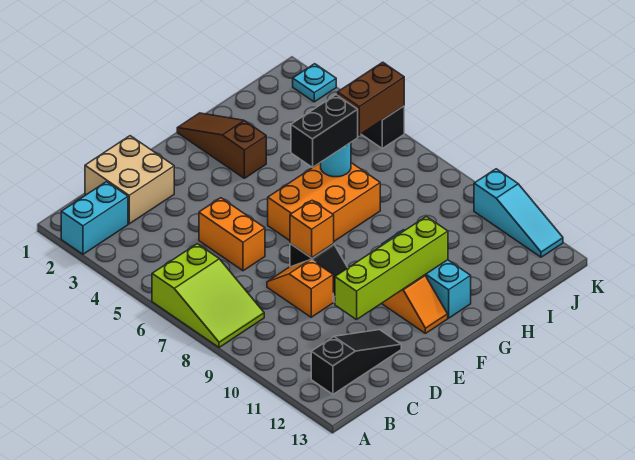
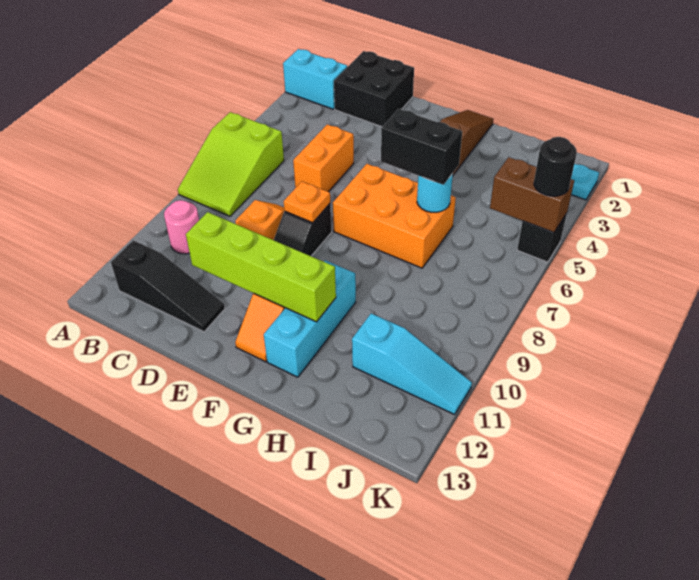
none -> pink 1x1 round brick [164,200,199,254]
tan 2x2 brick [85,136,174,224] -> black 2x2 brick [334,51,414,127]
orange 1x1 brick [290,200,334,258] -> orange 1x1 plate [284,182,330,223]
none -> black 1x1 round brick [534,137,577,196]
cyan 1x3 slope [474,169,563,257] -> cyan 1x3 slope turned to [352,314,472,414]

